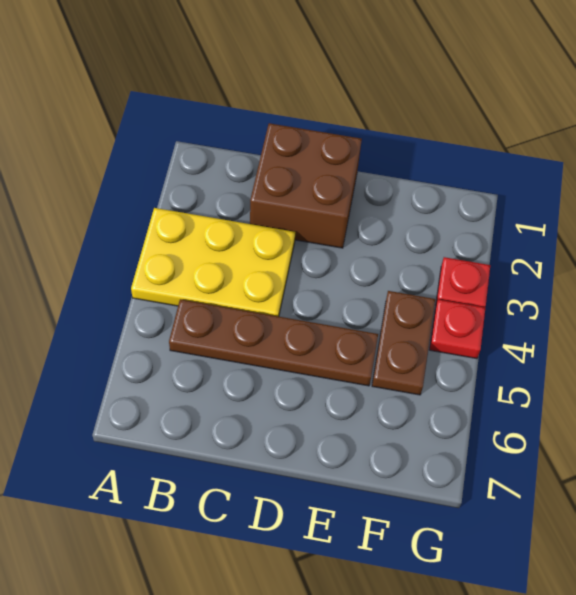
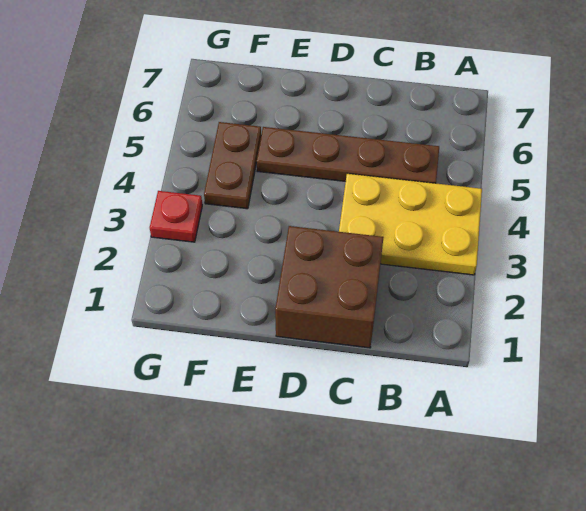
red 1x1 plate [429,299,485,359] -> none

